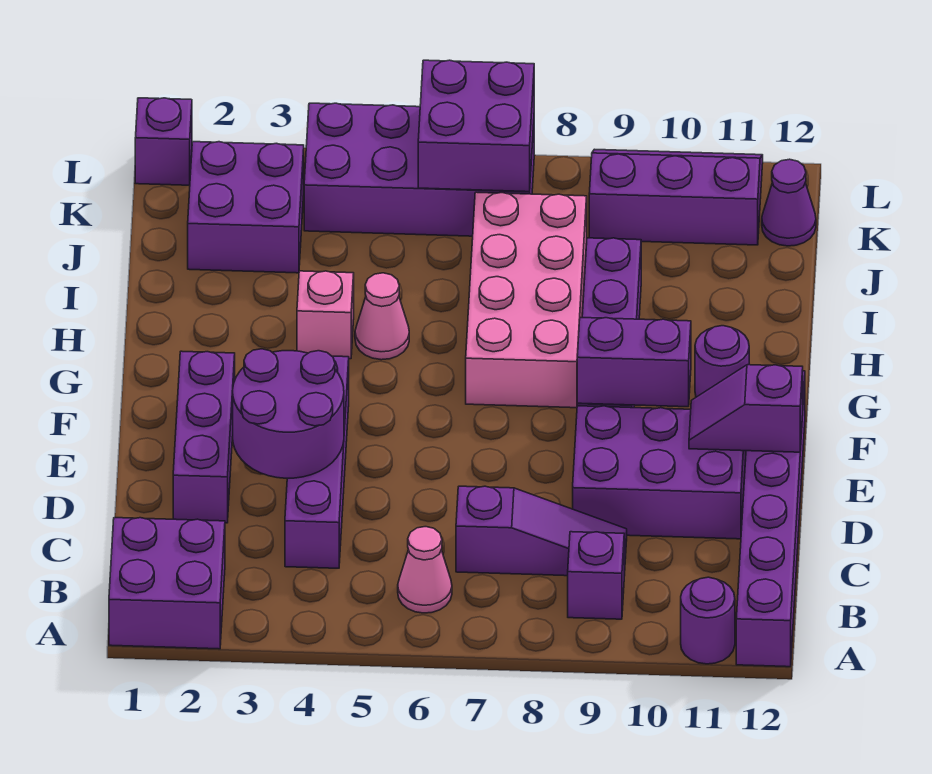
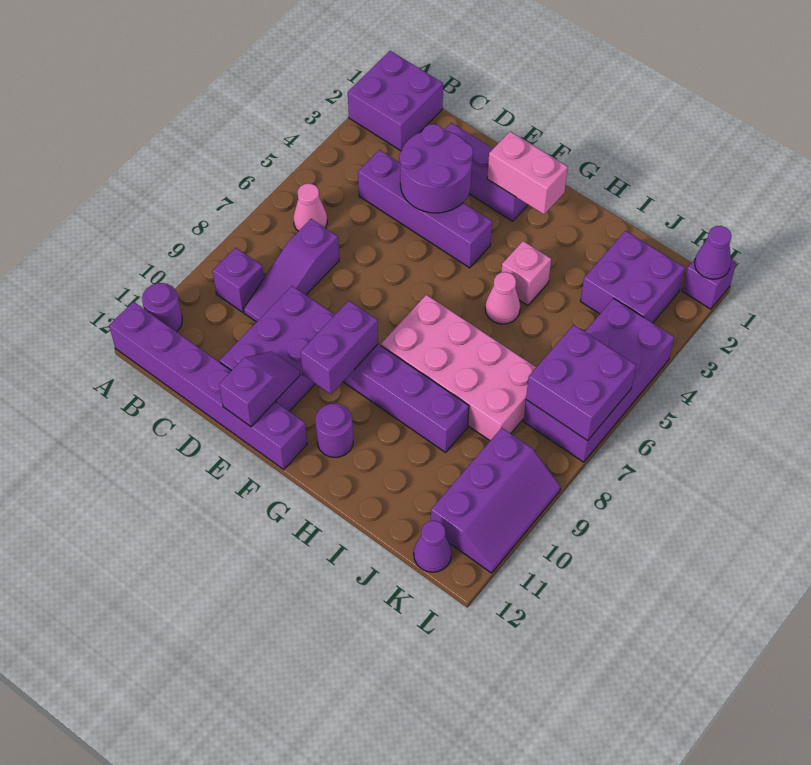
none -> pink 1x2 brick [487,131,568,214]
none -> purple 1x1 cone [695,226,731,279]

